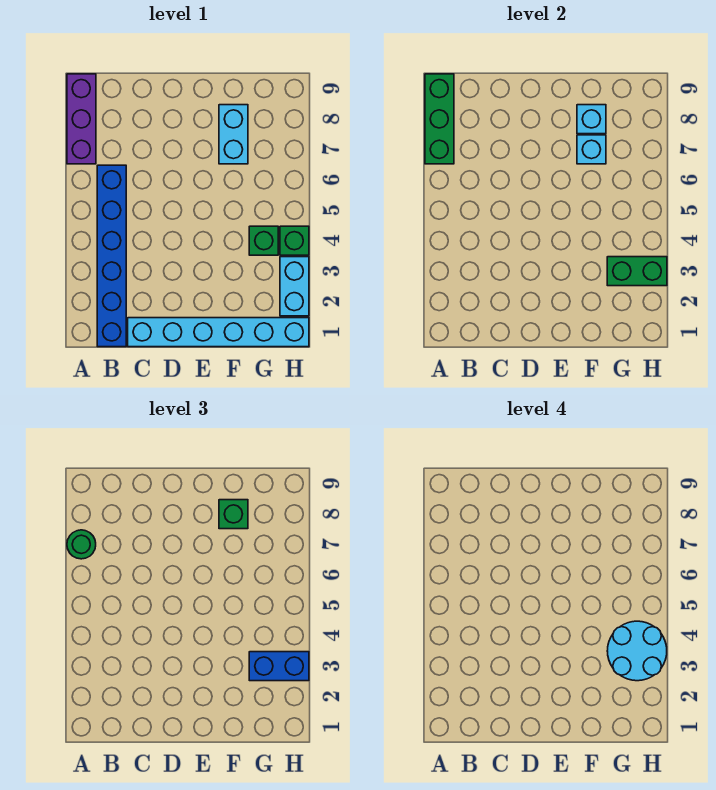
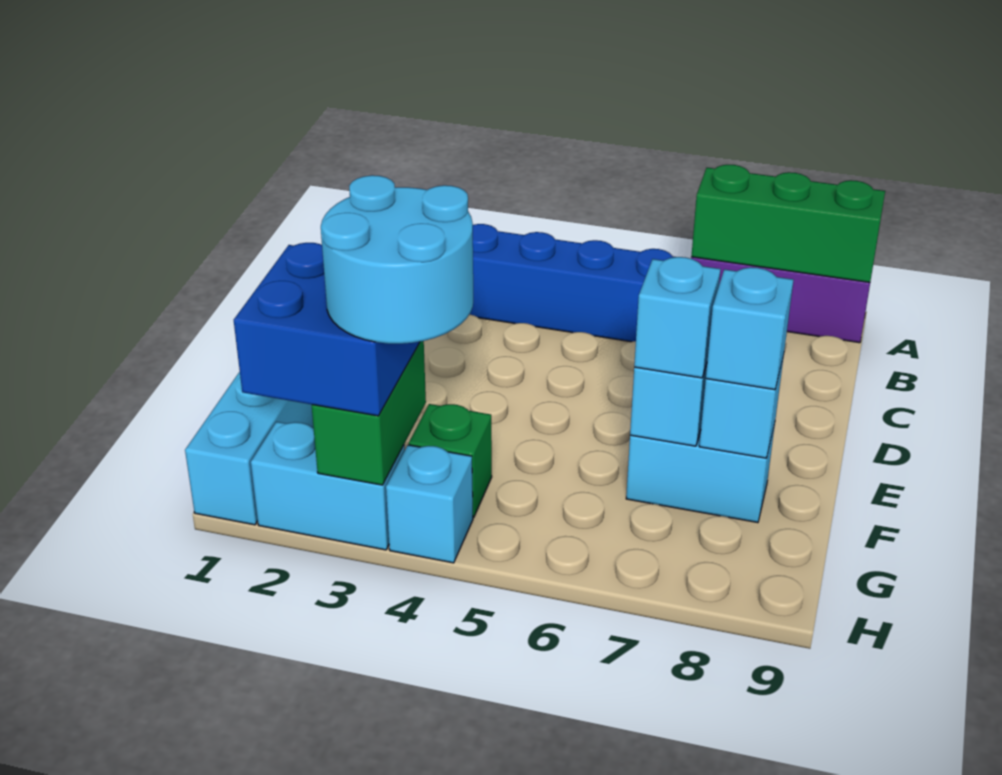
green 1x1 round brick [67,530,96,559] -> none
none -> cyan 1x1 brick [634,257,721,378]
green 1x1 brick [219,500,248,529] -> cyan 1x1 brick [706,267,793,390]
blue 1x2 brick [249,652,309,681] -> blue 2x2 brick [234,243,420,416]
green 1x1 brick [280,226,309,255] -> cyan 1x1 brick [386,445,473,563]

